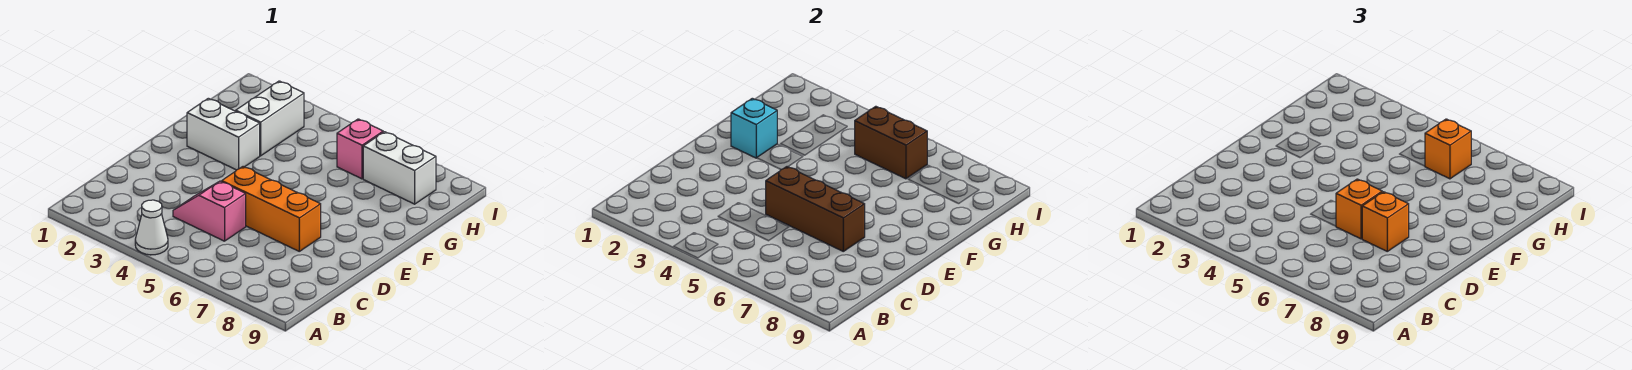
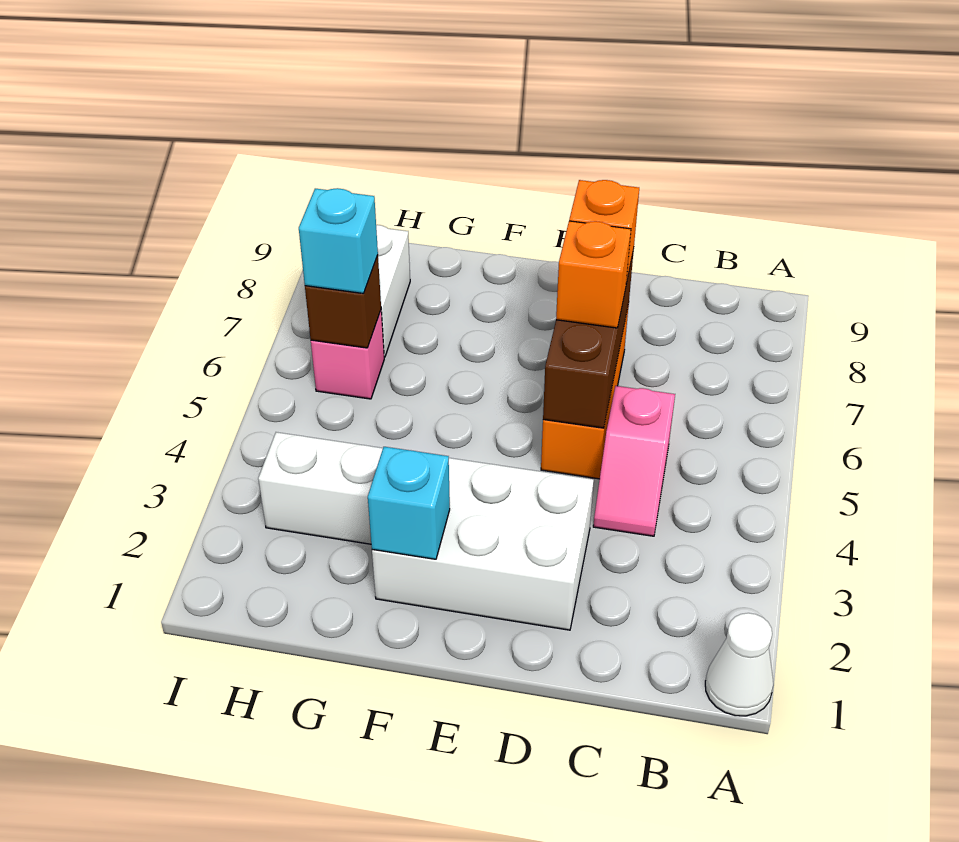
white 1x1 cone [135,200,168,255] -> white 1x1 cone moved to [705,613,773,716]
white 1x2 brick [187,98,260,170] -> white 2x3 brick [372,458,594,630]
brown 1x2 brick [855,106,927,179] -> brown 1x1 brick [305,255,381,348]
orange 1x1 brick [1425,119,1471,179] -> cyan 1x1 brick [299,188,378,294]

